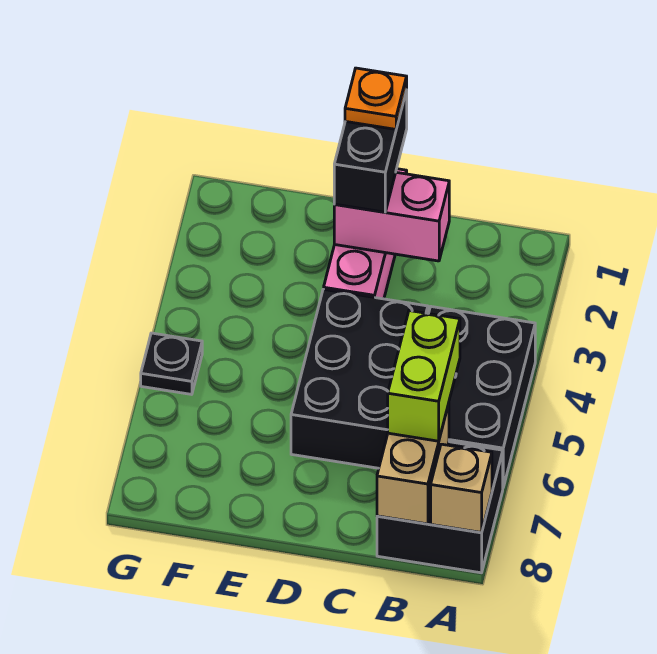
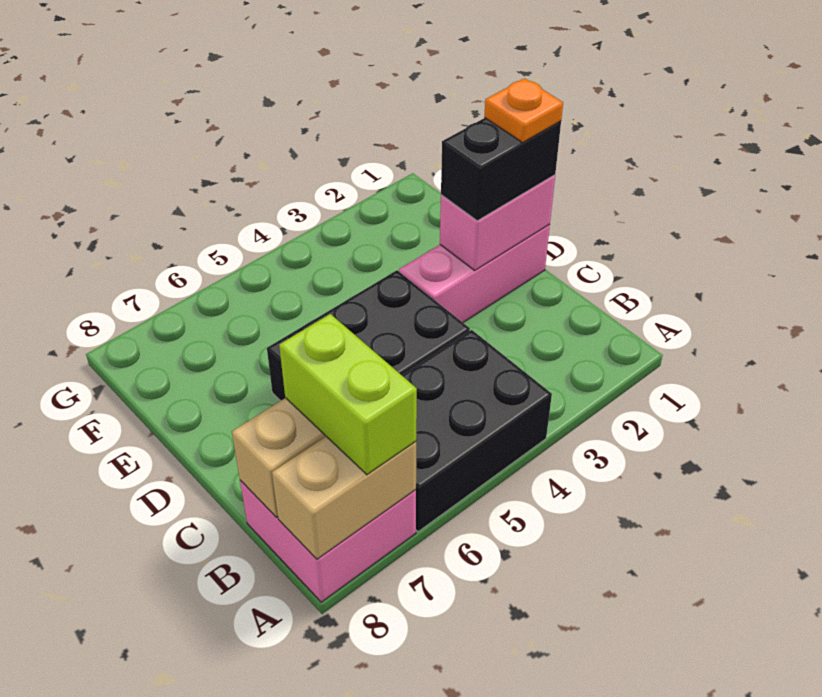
black 2x2 brick [377,442,503,573] -> pink 2x2 brick [240,480,416,602]
tan 1x1 brick [431,444,492,532] -> tan 1x2 brick [272,437,416,559]
lime 1x2 brick [388,311,460,441] -> lime 1x2 brick turned to [279,314,417,475]
pink 1x2 brick [334,172,449,261] -> pink 1x2 brick turned to [440,175,555,270]
black 1x1 plate [141,333,202,394] -> none

